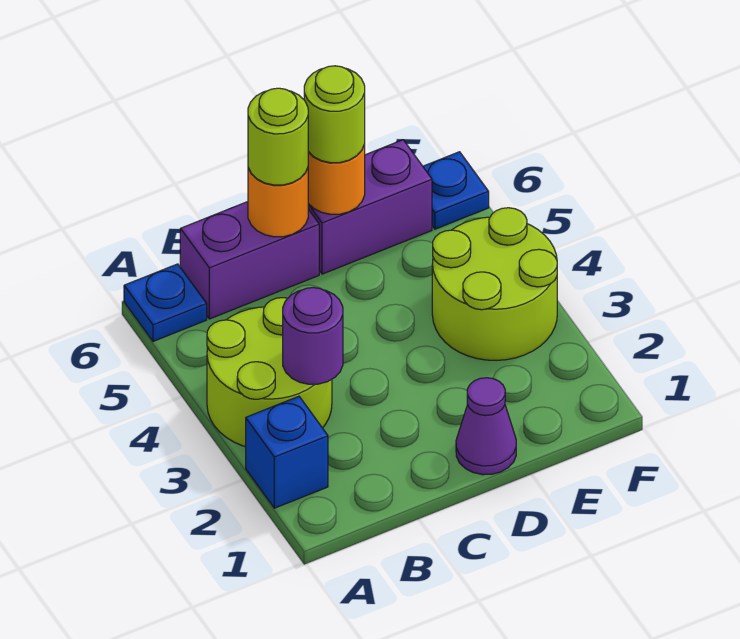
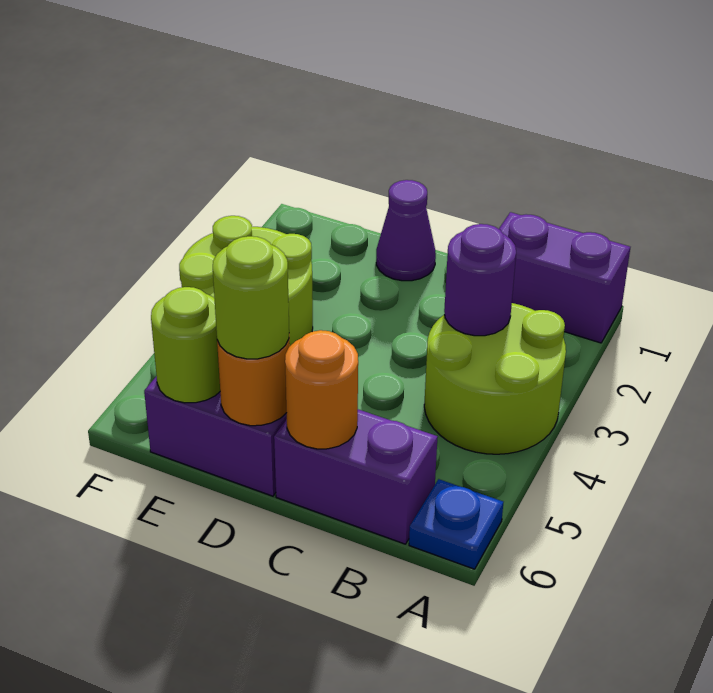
none -> purple 1x2 brick [499,212,630,343]
blue 1x1 brick [246,396,328,508] -> none
lime 1x1 round brick [248,88,308,185] -> lime 1x1 round brick moved to [151,287,220,403]
blue 1x1 plate [423,152,489,229] -> none

